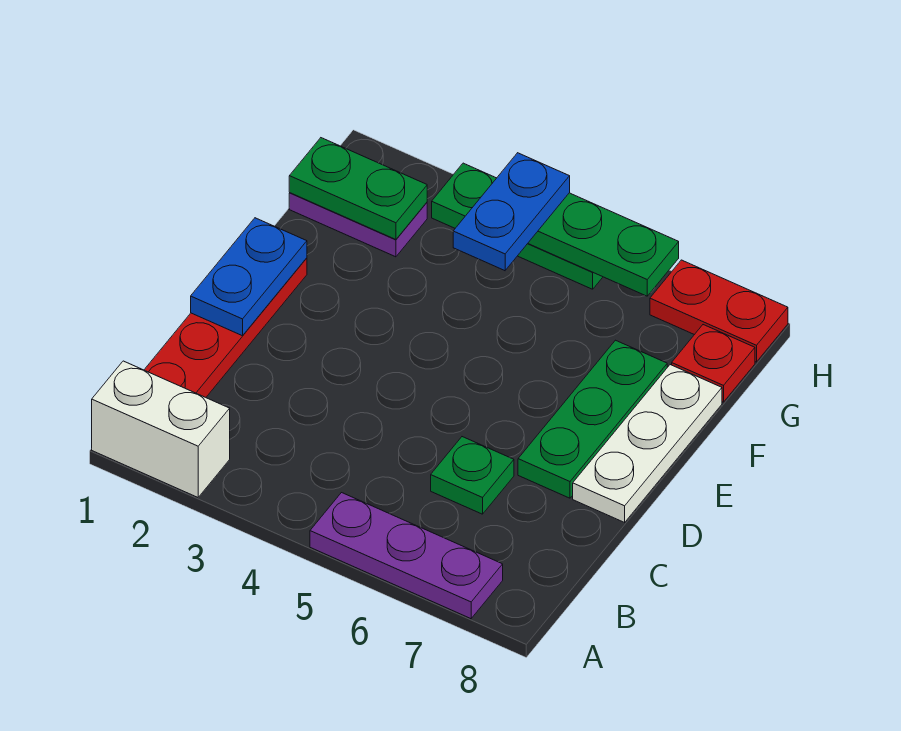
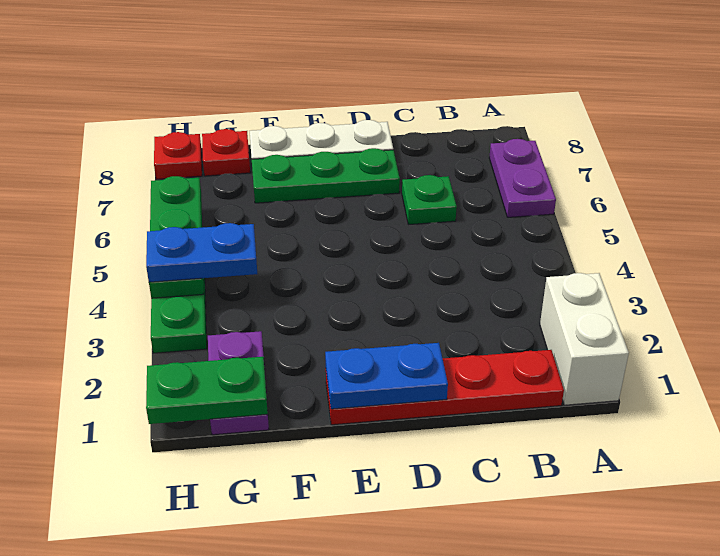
purple 1x3 plate [310,493,503,619] -> purple 1x2 plate [489,139,556,217]
green 1x2 plate [289,138,427,239] -> green 1x2 plate turned to [146,357,268,424]
red 1x2 plate [650,260,788,362] -> red 1x1 plate [154,132,202,179]

